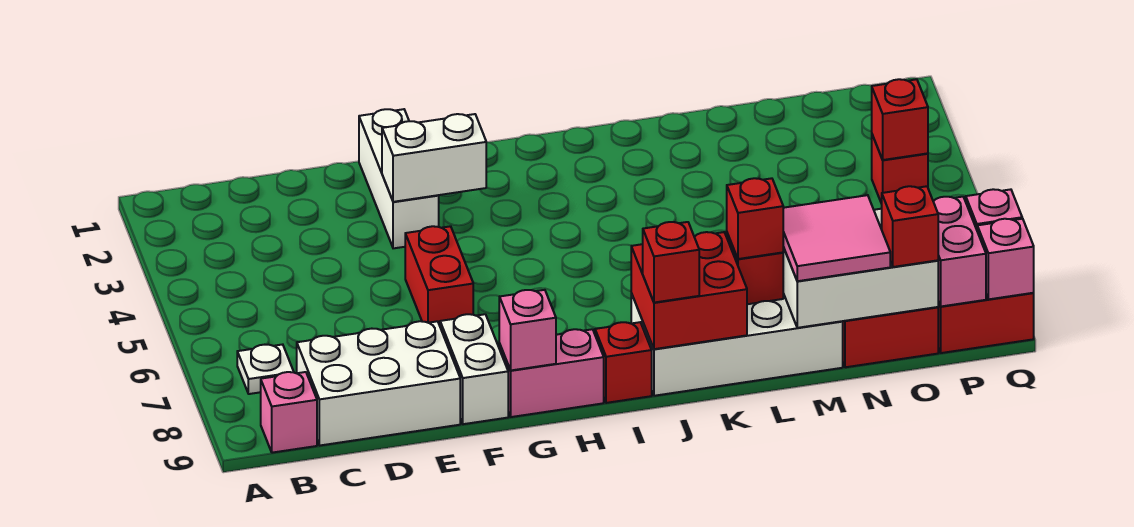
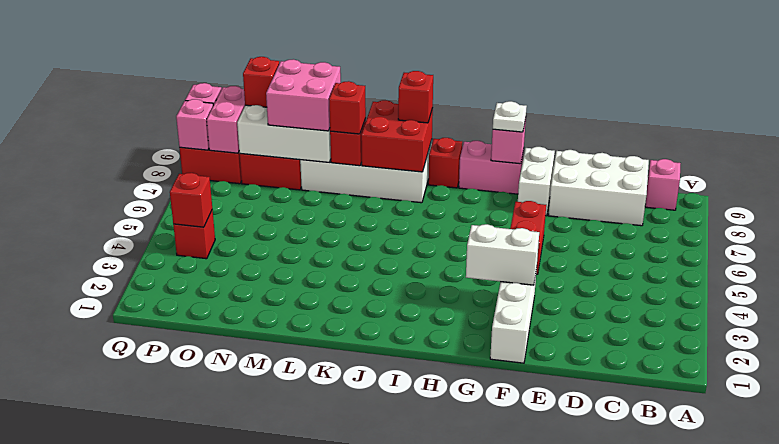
white 1x1 plate [237,344,294,394] -> white 1x1 plate moved to [493,101,527,132]
pink 2x2 tile [783,195,890,281] -> pink 2x2 brick [266,59,341,131]

